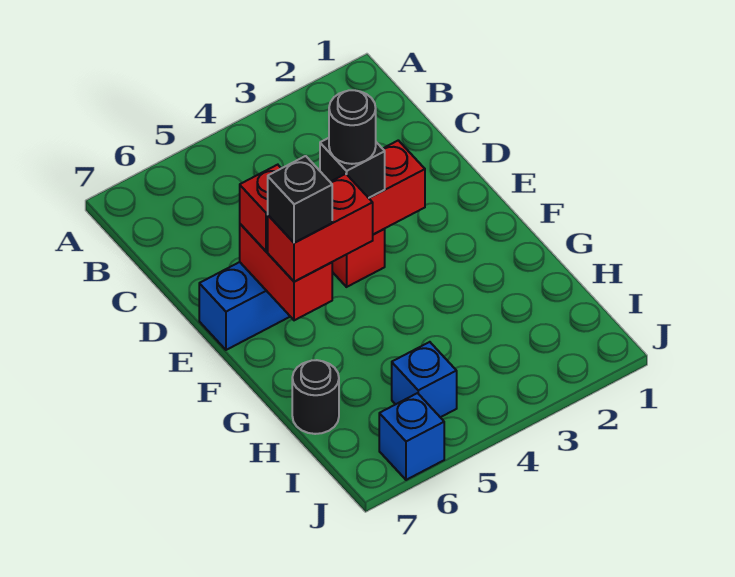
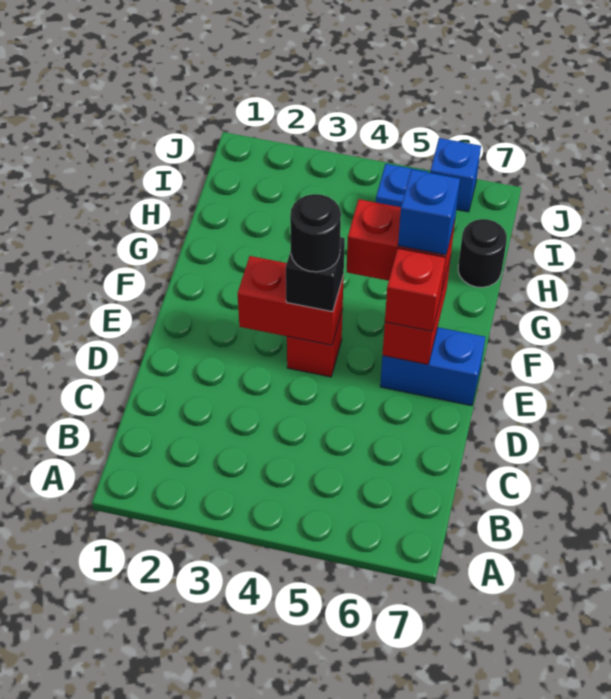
black 1x1 brick [268,156,332,243] -> blue 1x1 brick [398,170,460,255]

